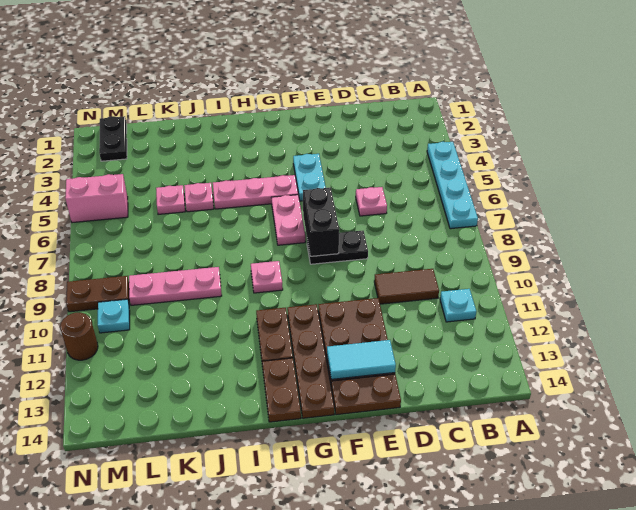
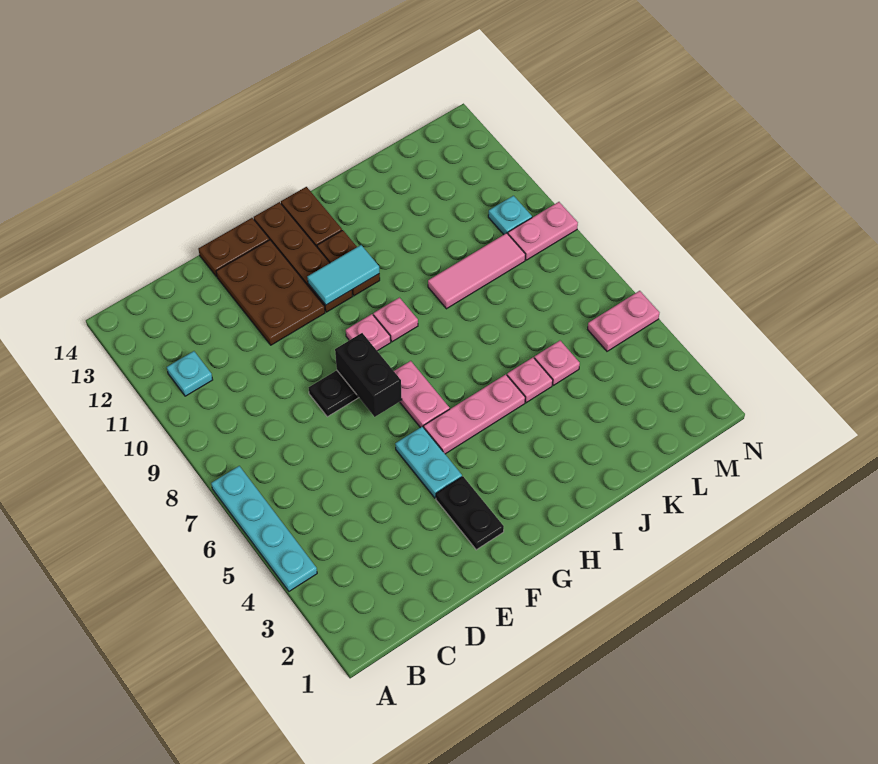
brown 1x2 tile [374,269,439,304] -> none
pink 1x1 plate [356,187,387,216] -> pink 1x1 plate moved to [346,314,391,351]
cyan 1x2 tile [327,340,396,379] -> cyan 1x2 tile moved to [307,245,379,305]
pink 1x3 plate [129,267,222,305] -> pink 1x3 tile [428,233,525,309]
black 1x2 plate [99,116,127,161] -> black 1x2 plate moved to [436,477,504,550]
pink 1x2 brick [65,174,128,223] -> pink 1x2 plate [588,291,659,351]
brown 1x2 plate [66,276,129,312] -> pink 1x2 plate [508,202,578,260]
brown 1x1 round brick [60,313,98,360] -> none

